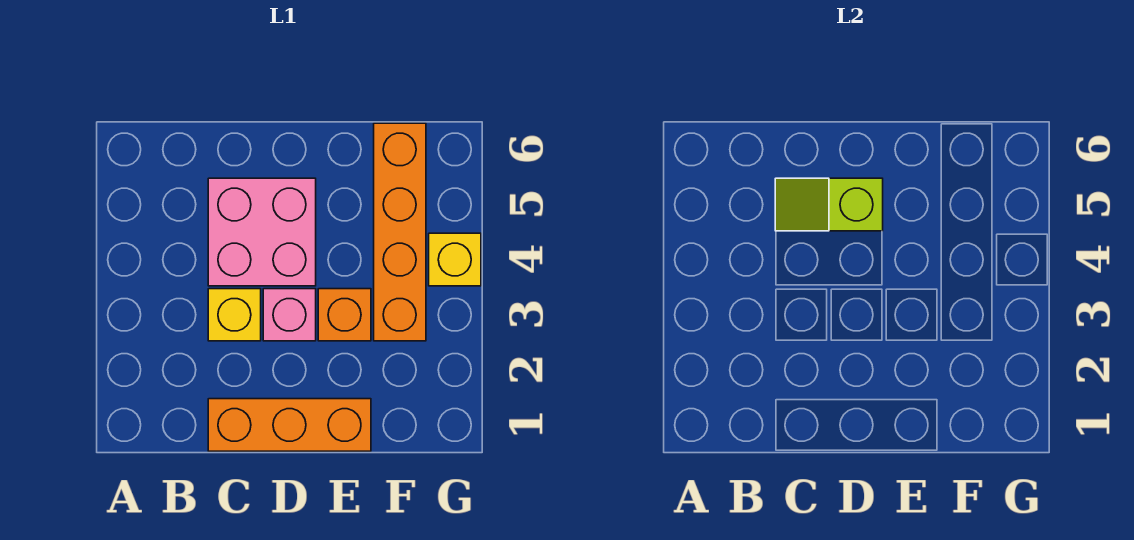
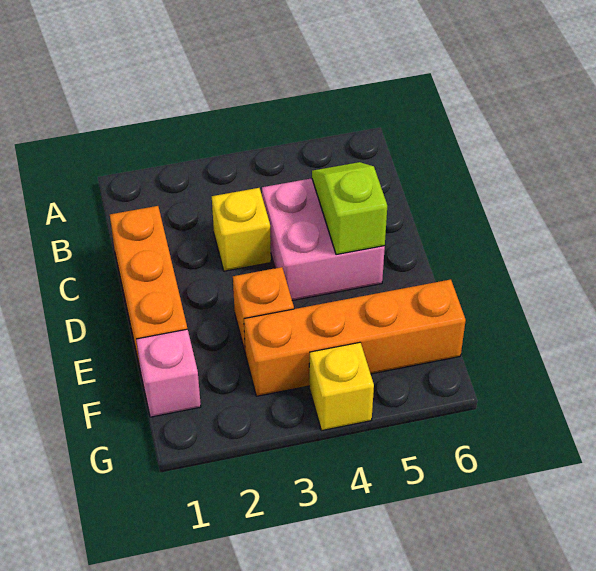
pink 1x1 brick [263,289,316,341] -> pink 1x1 brick moved to [136,329,201,417]

